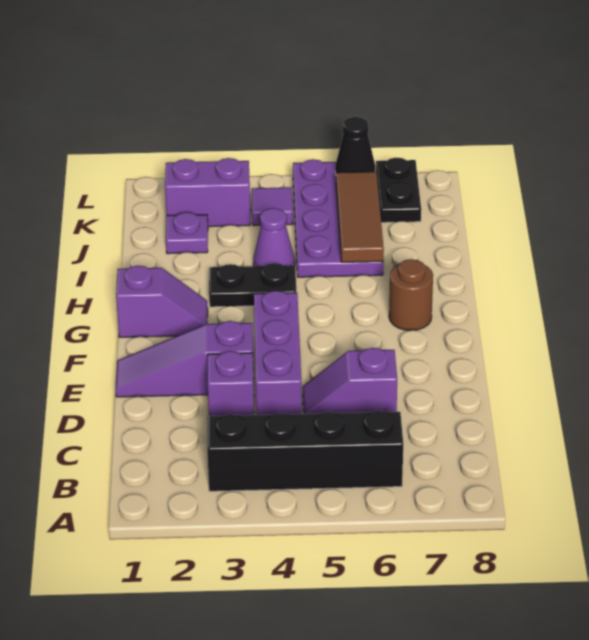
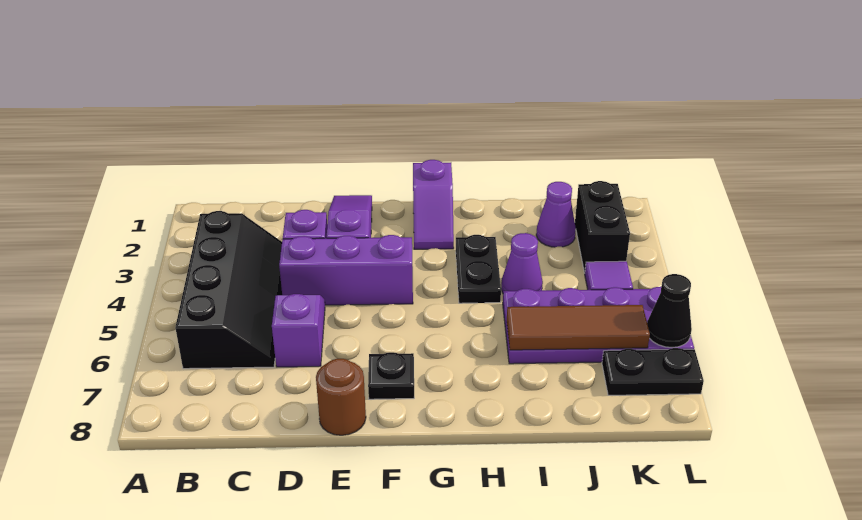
none -> black 1x1 plate [368,352,414,399]
brown 1x1 round brick [389,259,433,331] -> brown 1x1 round brick moved to [316,359,366,435]
purple 1x1 plate [166,212,208,254] -> purple 1x1 cone [536,182,576,247]
purple 1x2 brick [165,158,250,227] -> black 1x2 brick [575,181,630,273]

